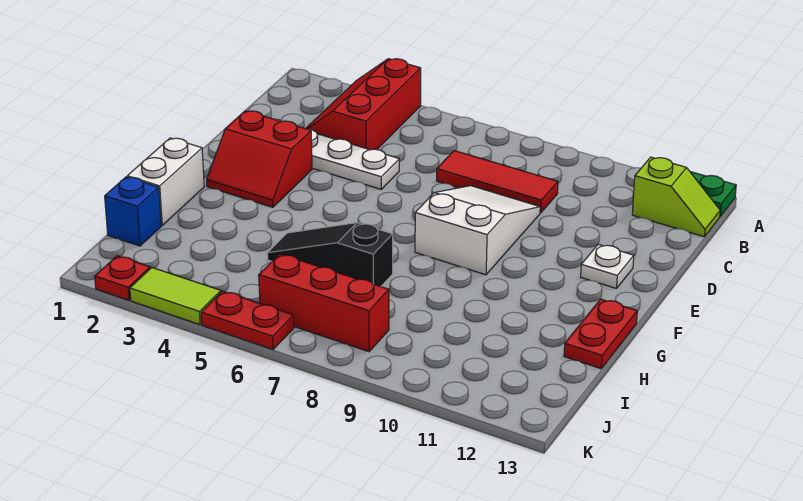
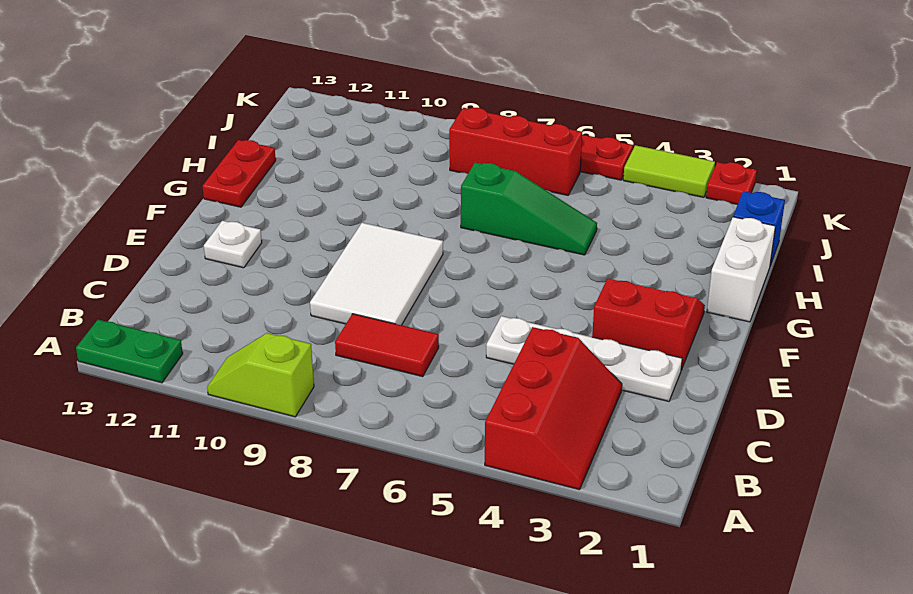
lime 1x2 slope [632,157,720,237] -> lime 1x2 slope moved to [207,333,314,417]
red 1x3 tile [437,151,558,213] -> red 1x2 tile [335,314,439,377]
white 2x3 slope [415,186,540,275] -> white 2x3 tile [310,223,443,325]
black 1x3 slope [267,223,393,287] -> green 1x3 slope [461,163,597,255]

